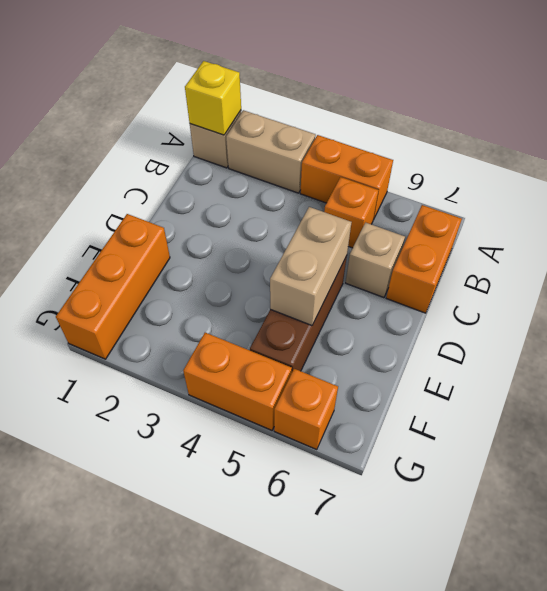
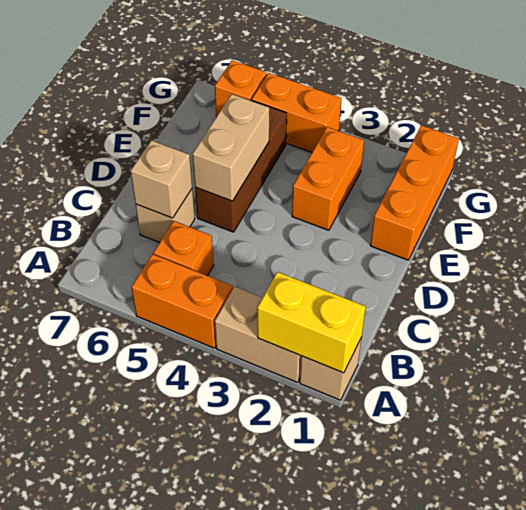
yellow 1x1 brick [185,61,241,135] -> yellow 1x2 brick [257,272,366,373]
orange 1x2 brick [386,205,462,313] -> orange 1x2 brick moved to [292,127,364,230]
none -> tan 1x1 brick [131,140,192,218]

